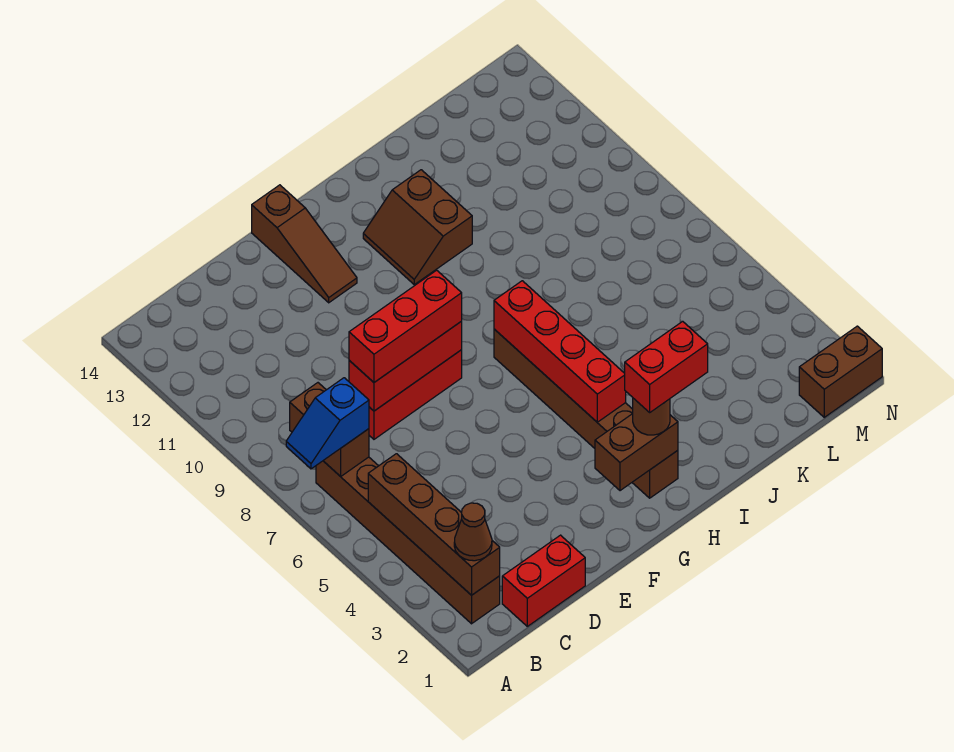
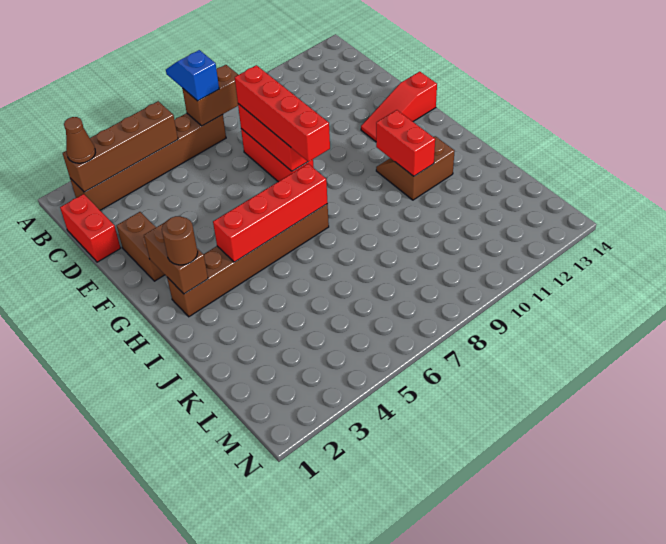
red 1x3 brick [349,270,462,382] -> red 1x4 brick [235,65,330,162]
brown 1x3 slope [252,185,357,303] -> red 1x3 slope [361,71,437,142]
red 1x2 brick [625,321,708,412] -> red 1x2 brick moved to [376,110,435,176]
brown 1x2 brick [799,326,882,417] -> brown 1x2 brick moved to [117,212,165,281]

